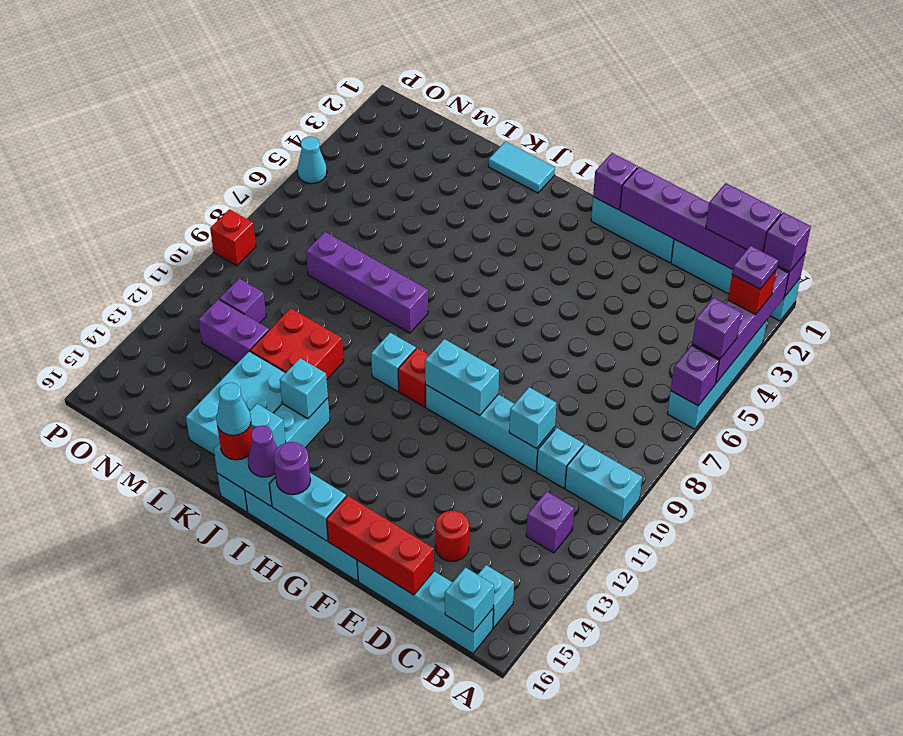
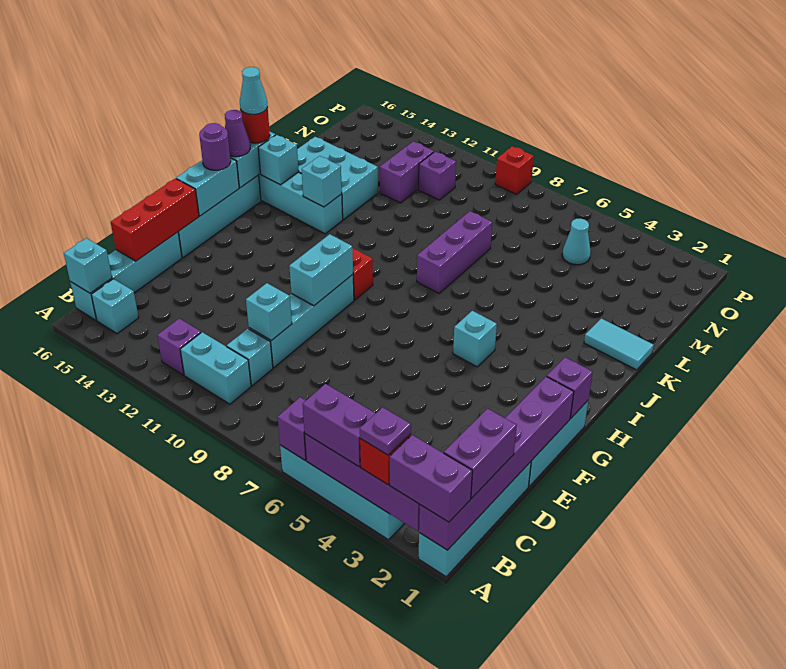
purple 1x1 brick [763,212,811,272] -> purple 1x2 brick [390,435,472,522]
purple 1x1 brick [692,298,741,359] -> purple 1x2 brick [303,384,376,467]
cyan 1x2 brick [565,444,642,522] -> cyan 1x2 brick turned to [180,332,251,404]
red 1x1 round brick [435,511,469,561] -> none
cyan 1x1 brick [371,333,416,391] -> cyan 1x1 brick moved to [453,311,497,367]
cyan 1x2 tile [488,142,555,193] -> cyan 1x2 tile turned to [584,318,654,370]
purple 1x4 brick [306,232,428,333] -> purple 1x3 brick [417,211,492,293]
red 2x2 brick [250,308,344,380] -> none
cyan 1x1 cone [297,136,327,184] -> cyan 1x1 cone moved to [562,219,591,265]

